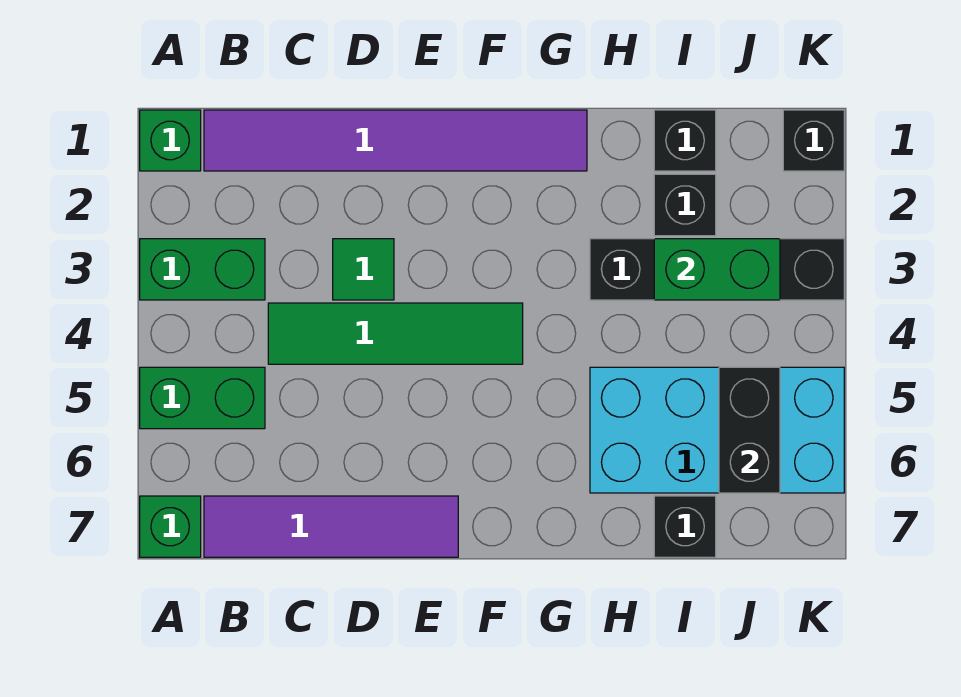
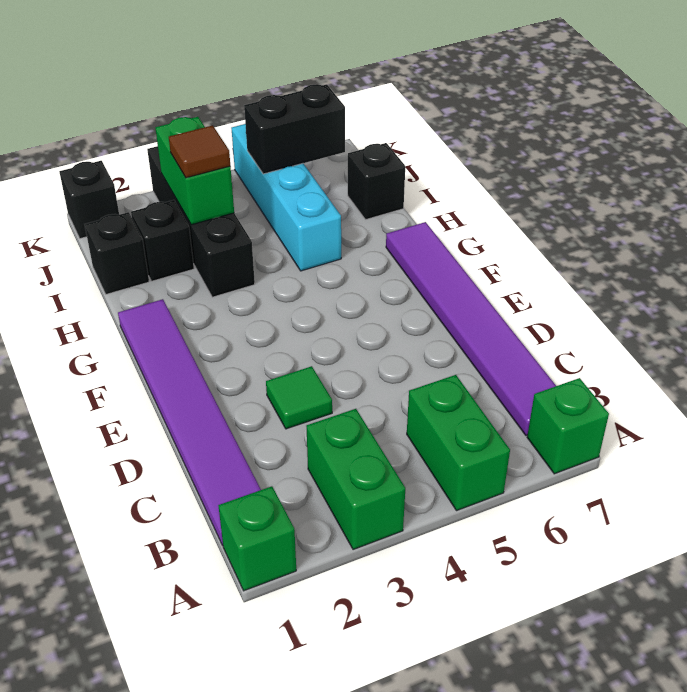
purple 1x4 tile [204,496,458,557] -> purple 1x6 tile [386,222,556,435]
green 1x4 tile [268,303,523,364] -> none
cyan 2x4 brick [590,367,844,493] -> cyan 1x4 brick [231,124,341,271]
none -> brown 1x1 tile [169,125,230,178]

